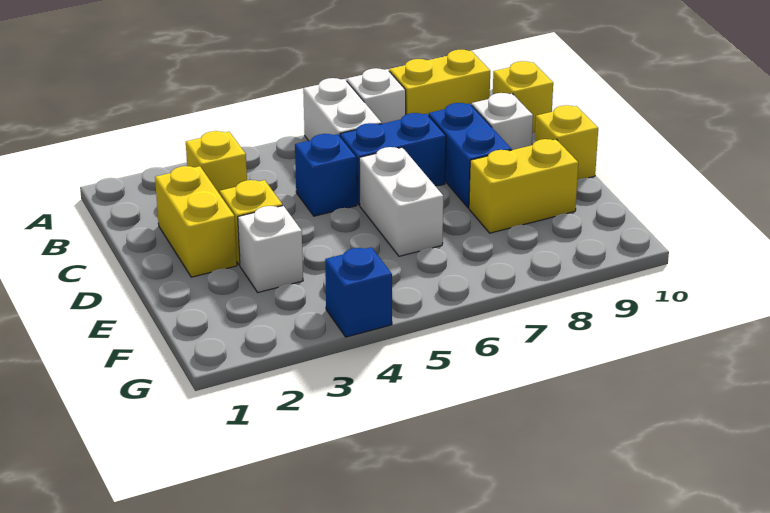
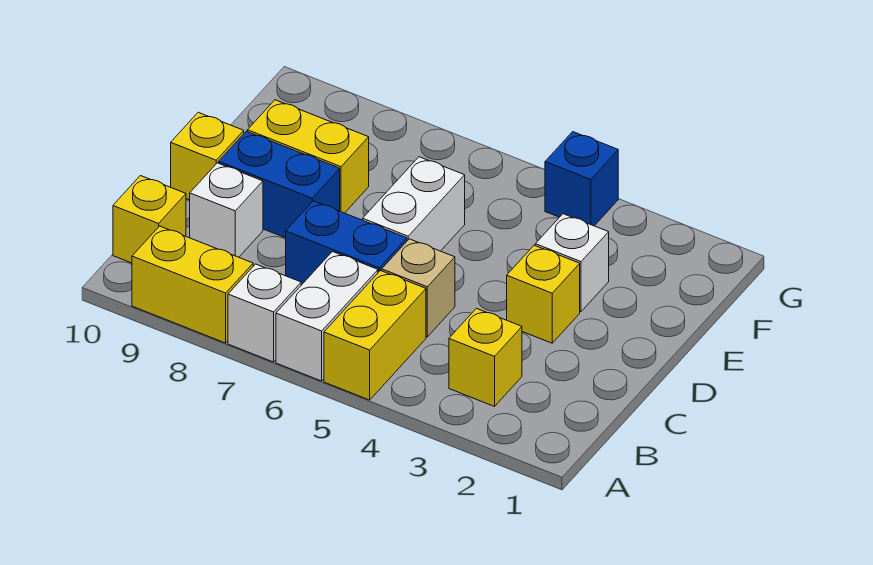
yellow 1x2 brick [155,166,237,277] -> yellow 1x2 brick moved to [324,271,426,400]
blue 1x1 brick [295,134,357,216] -> tan 1x1 brick [382,239,455,337]
blue 1x2 brick [429,103,512,208] -> blue 1x2 brick turned to [219,131,340,238]

